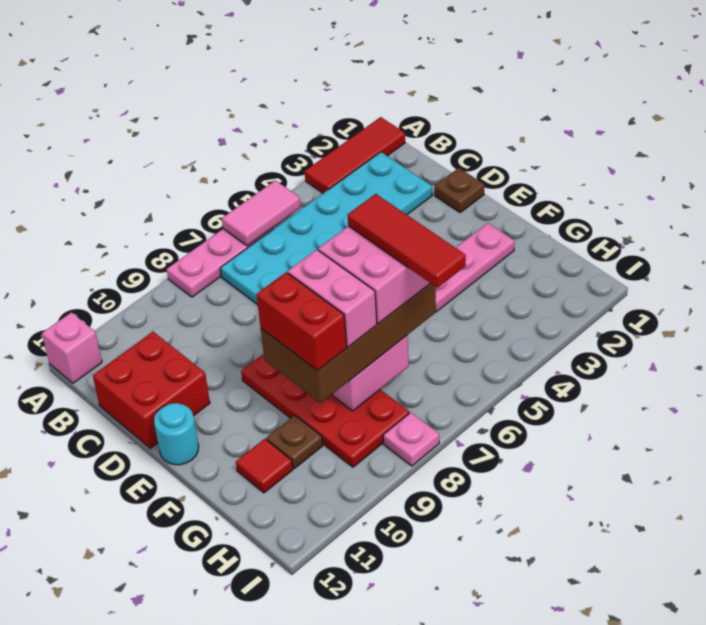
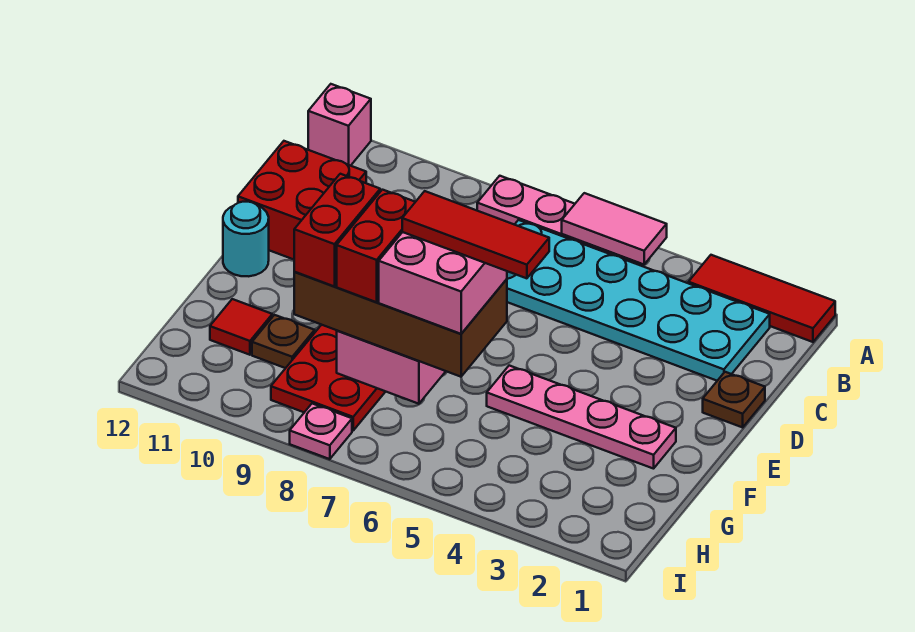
red 1x3 tile [348,194,466,288] -> red 1x3 tile turned to [402,191,549,278]
pink 1x2 brick [288,250,377,347] -> red 1x2 brick [337,190,415,302]

